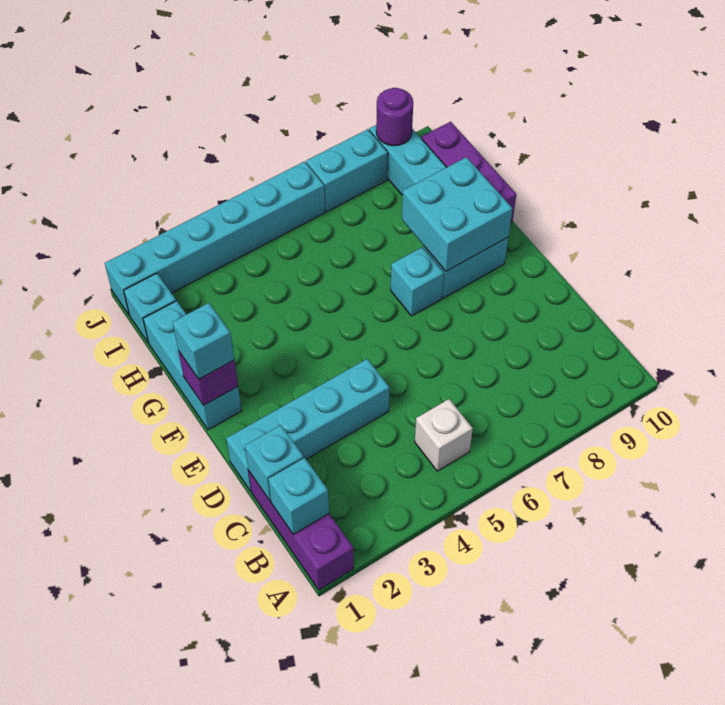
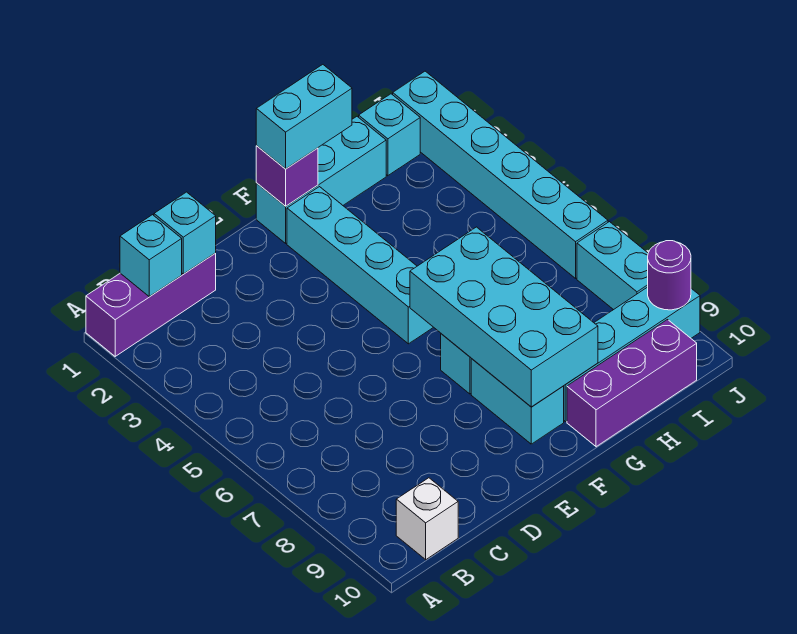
white 1x1 brick [415,399,473,471] -> white 1x1 brick moved to [396,478,458,560]
cyan 1x4 brick [226,359,390,491] -> cyan 1x4 brick moved to [287,187,433,344]
cyan 1x1 brick [173,303,234,379] -> cyan 1x2 brick [256,65,352,169]
cyan 2x2 brick [402,157,513,271] -> cyan 2x4 brick [410,227,598,407]

